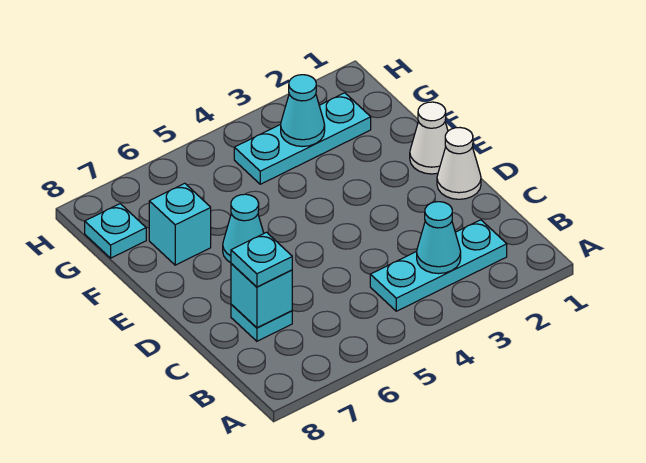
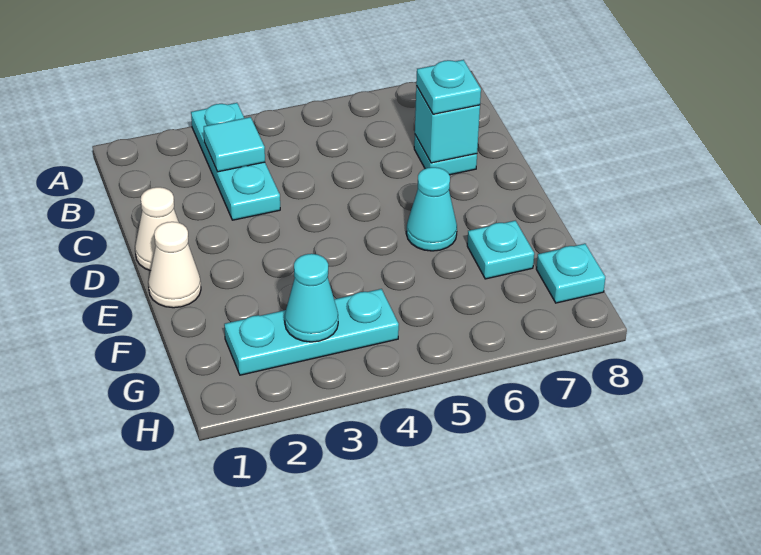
cyan 1x3 plate [370,220,507,311] -> cyan 1x3 plate turned to [191,103,280,220]
cyan 1x1 cone [417,202,461,274] -> cyan 1x1 tile [204,117,265,172]
cyan 1x1 brick [149,183,211,265] -> cyan 1x1 plate [467,221,534,279]

